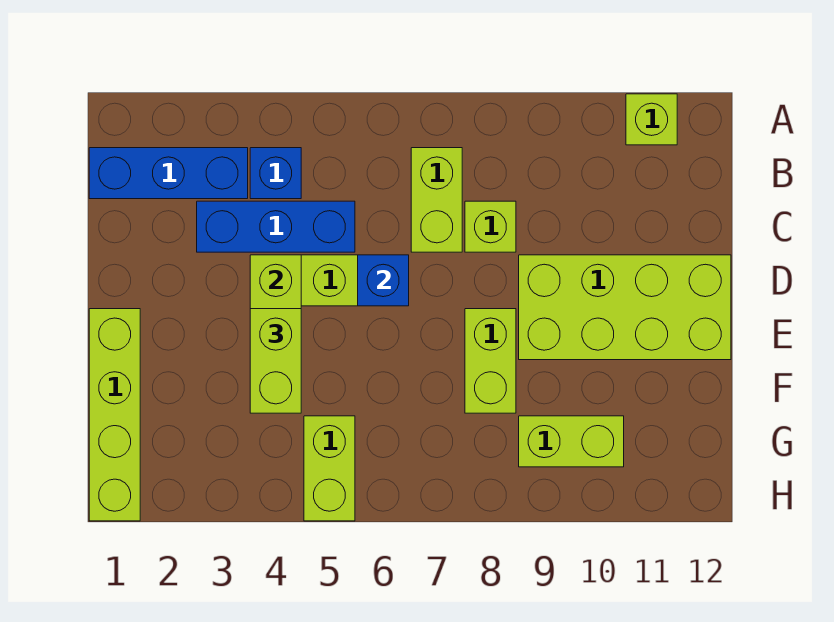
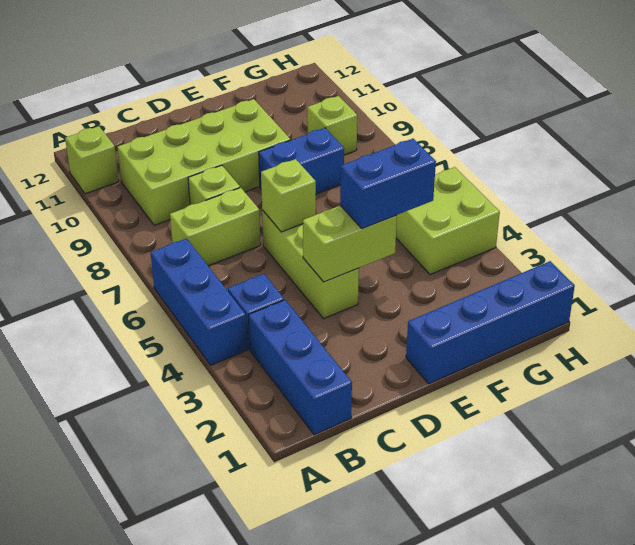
blue 1x3 brick [197,201,355,252] -> blue 1x3 brick moved to [151,239,247,365]
blue 1x1 brick [358,255,409,306] -> lime 1x1 brick [261,159,316,232]
lime 2x4 brick [519,255,731,360] -> lime 2x4 brick turned to [117,99,291,225]
lime 1x4 brick [89,309,140,521] -> blue 1x4 brick [406,261,575,384]
lime 1x2 brick [250,309,301,413] -> blue 1x2 brick [340,139,436,229]
lime 1x2 brick [465,309,516,413] -> blue 1x2 brick [259,128,344,194]
lime 1x2 brick [304,416,355,521] -> lime 2x2 brick [396,167,500,275]
lime 1x2 brick [519,416,624,467] -> lime 1x1 brick [307,96,357,155]

